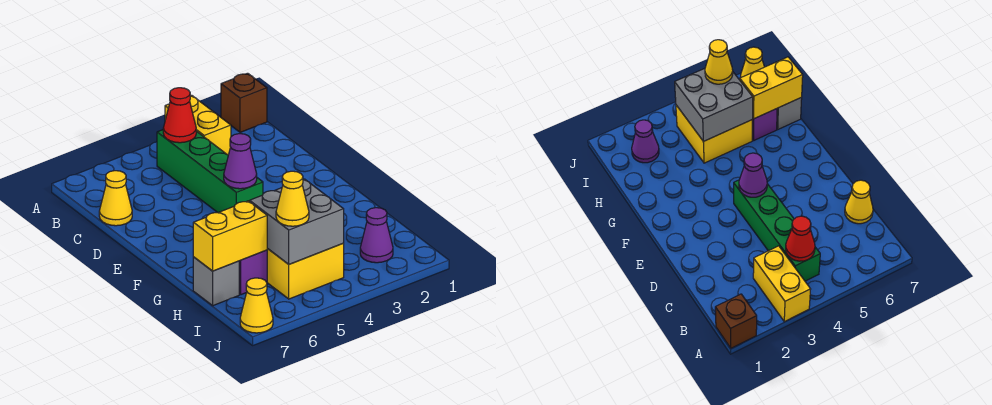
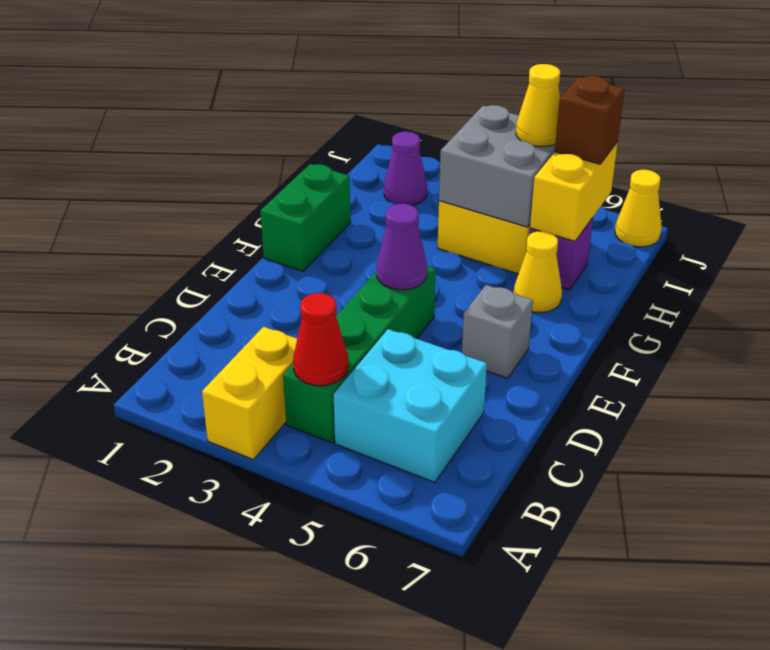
brown 1x1 brick [221,73,267,132] -> brown 1x1 brick moved to [555,76,624,164]
none -> cyan 2x2 brick [334,329,487,482]
yellow 1x1 cone [99,171,132,226] -> yellow 1x1 cone moved to [514,231,562,312]
none -> green 1x2 brick [260,164,351,271]
yellow 1x2 brick [193,201,267,271] -> yellow 1x2 brick turned to [530,142,618,241]
grey 1x1 brick [193,257,239,306] -> grey 1x1 brick moved to [462,285,533,378]

